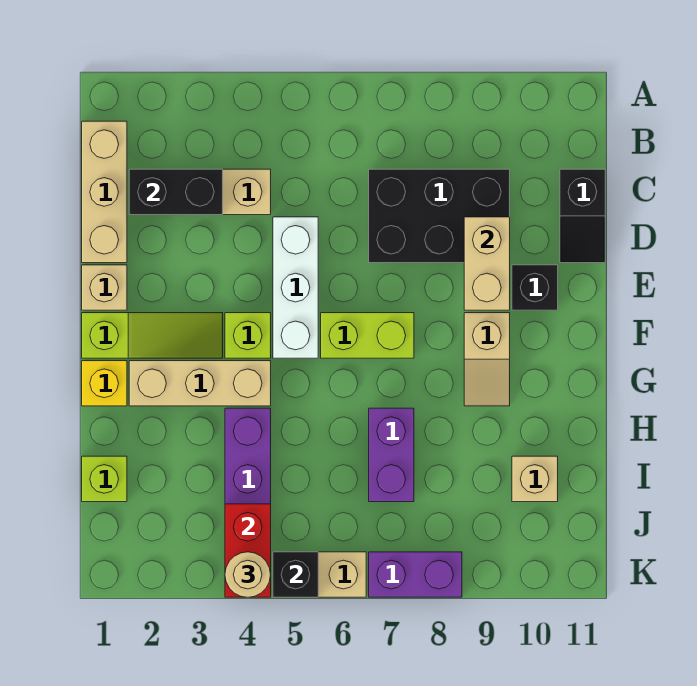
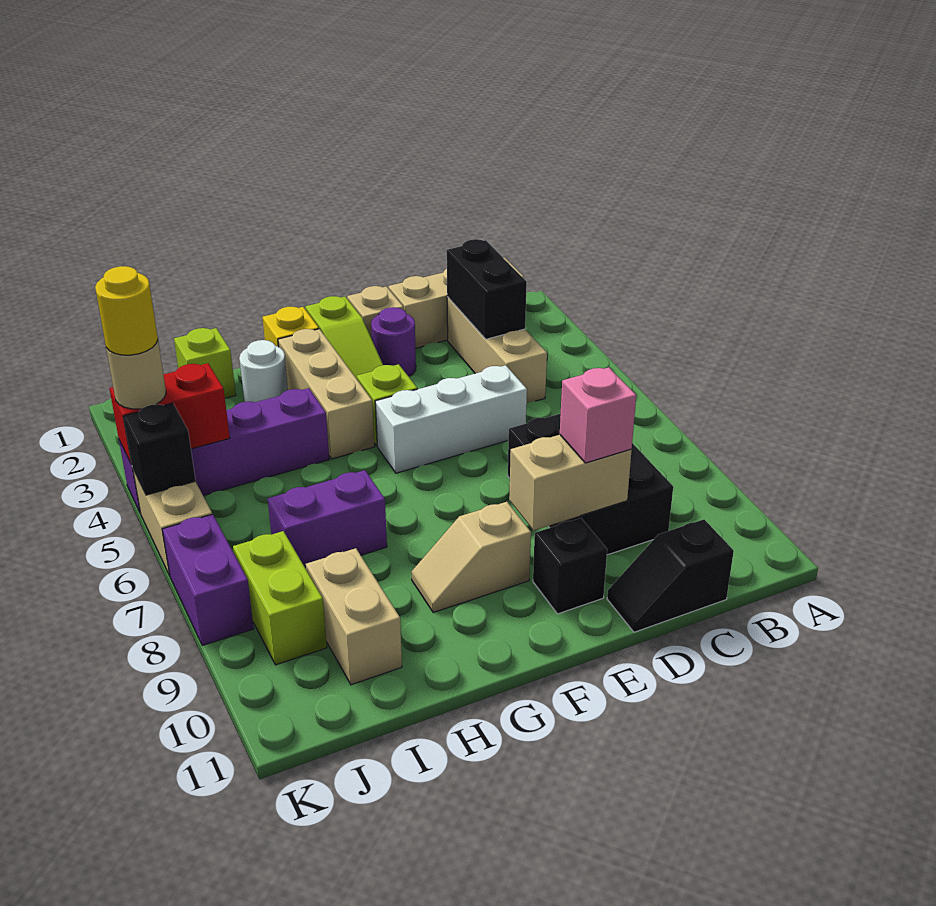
none -> pink 1x1 brick [560,367,636,463]
none -> purple 1x1 round brick [371,307,416,377]
lime 1x2 brick [321,313,414,358] -> lime 1x2 brick moved to [233,531,327,665]
none -> white 1x1 round brick [239,340,288,402]
tan 1x1 brick [512,456,558,502] -> tan 1x2 brick [306,548,402,685]
none -> yellow 1x1 round brick [95,266,158,355]

